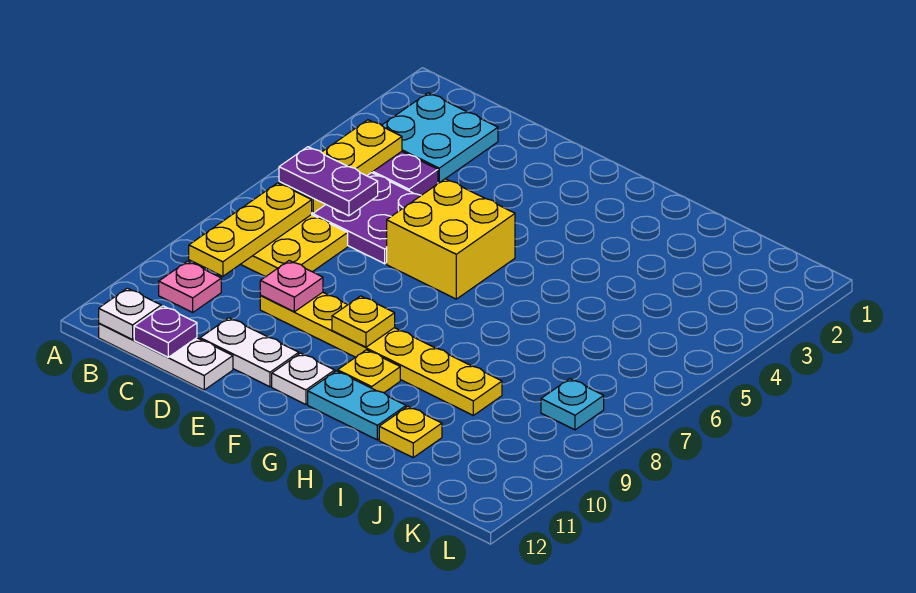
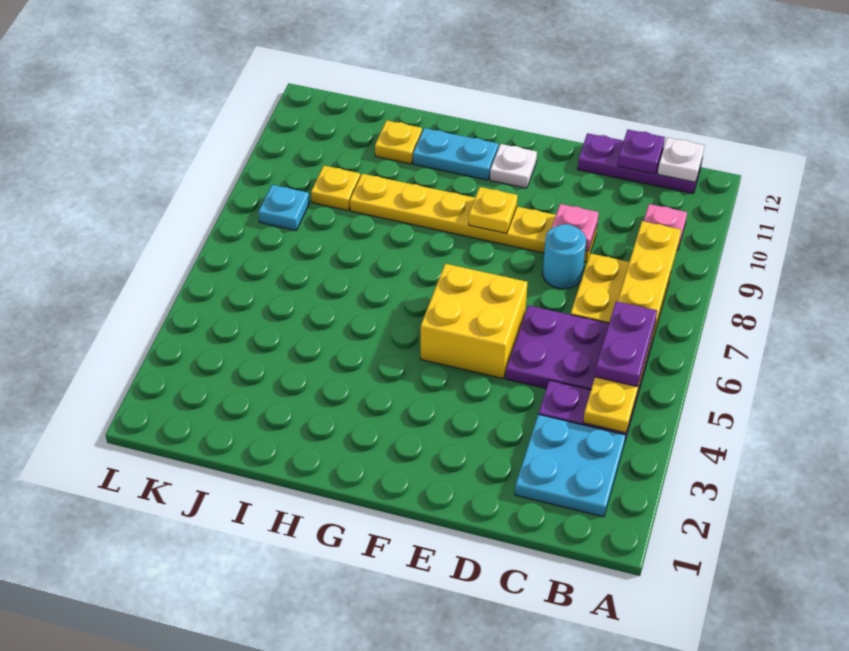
purple 1x2 plate [279,147,378,216] -> purple 1x2 plate turned to [595,301,657,387]
white 1x3 plate [99,324,233,390] -> purple 1x3 plate [578,133,702,193]
none -> cyan 1x1 round brick [543,224,586,289]
white 1x2 plate [200,318,299,387] -> none
yellow 1x1 plate [338,350,400,393] -> yellow 1x1 plate moved to [311,166,360,210]

